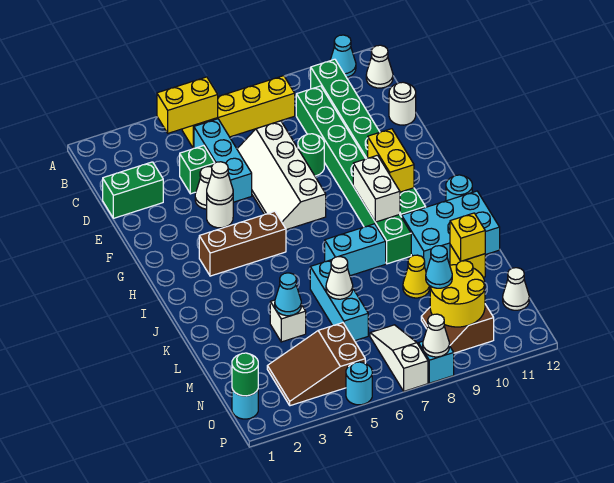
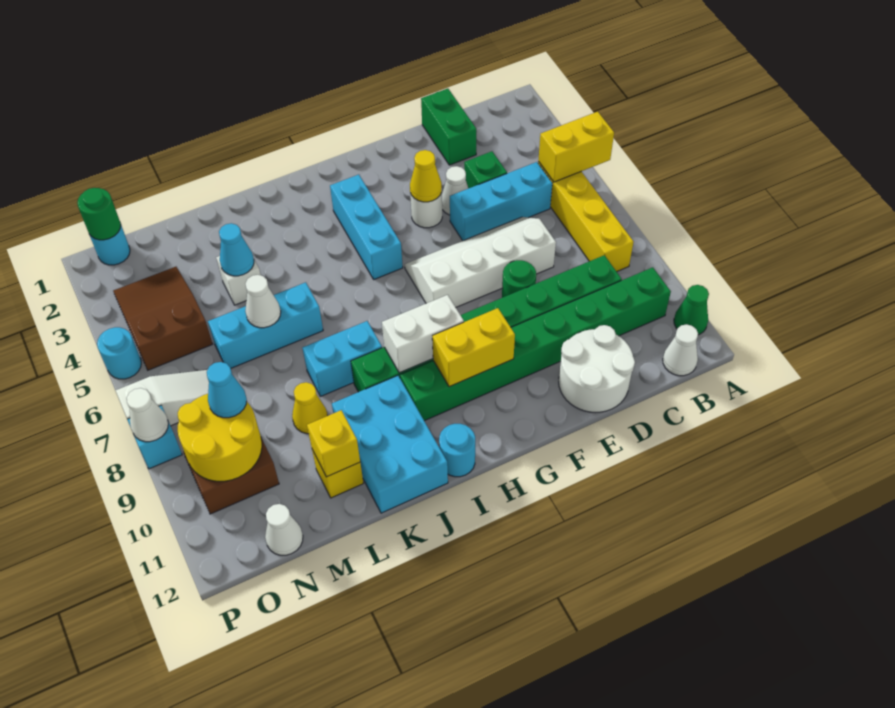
cyan 1x1 cone [330,35,356,77] -> green 1x1 cone [674,285,709,335]
yellow 1x2 brick [157,77,218,133] -> yellow 1x2 brick turned to [538,112,614,182]
white 1x1 round brick [389,82,416,125] -> white 2x2 round brick [559,325,635,412]
white 1x1 cone [207,162,233,205] -> yellow 1x1 cone [410,150,442,202]
brown 1x3 brick [199,211,286,276] -> cyan 1x3 brick [330,175,403,279]
cyan 1x2 brick [325,224,386,276] -> cyan 1x2 brick turned to [303,321,382,396]

